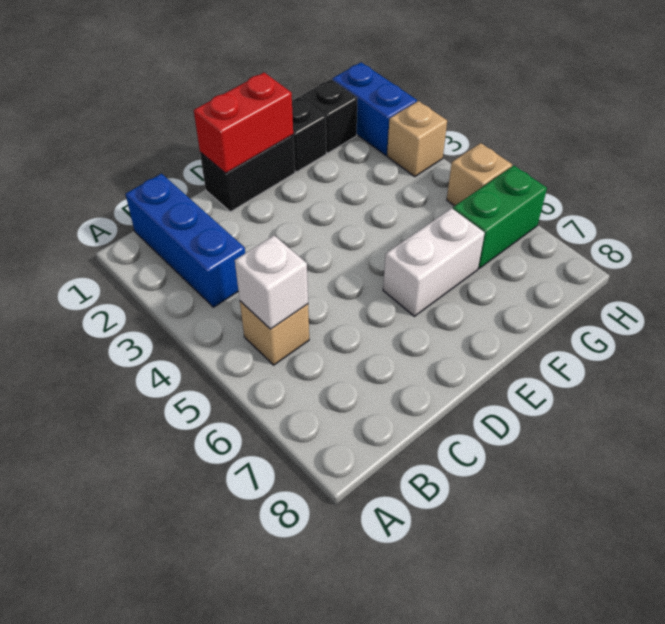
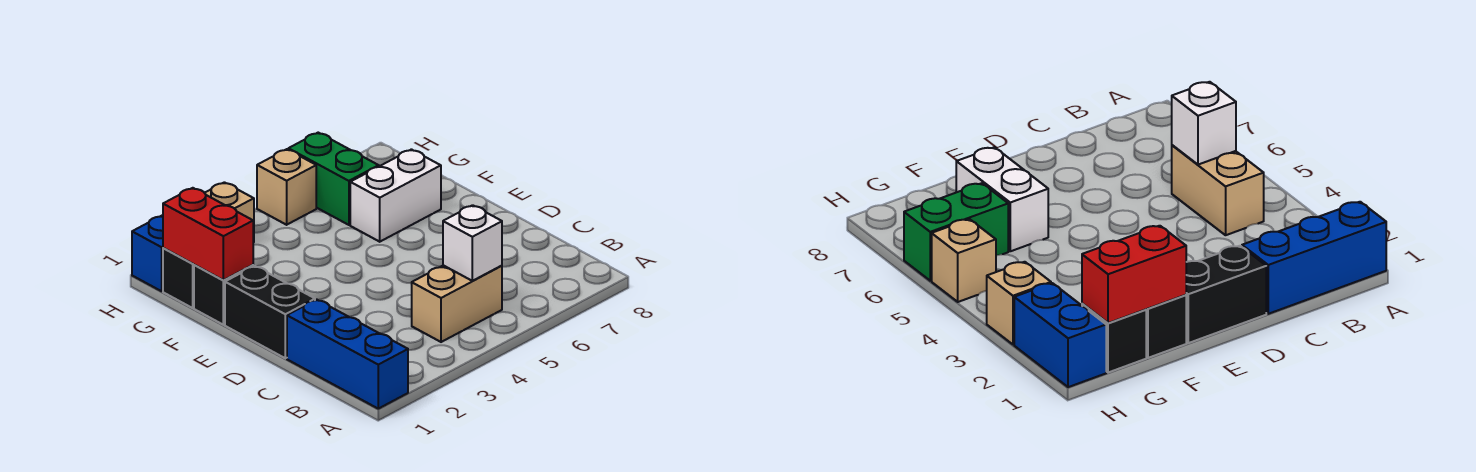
blue 1x3 brick [126,174,245,307] -> blue 1x3 brick turned to [287,299,408,409]
tan 1x1 brick [240,301,309,365] -> tan 1x2 brick [412,265,502,342]
red 1x2 brick [194,73,293,173] -> red 1x2 brick moved to [163,188,253,280]
white 1x2 brick [383,208,485,316] -> white 1x2 brick turned to [350,149,441,242]

